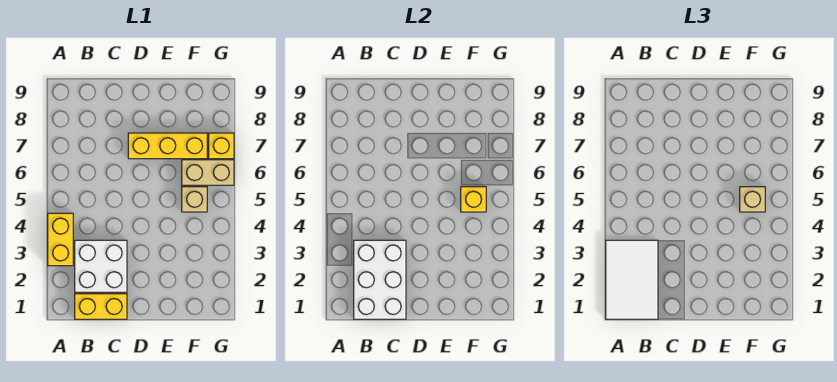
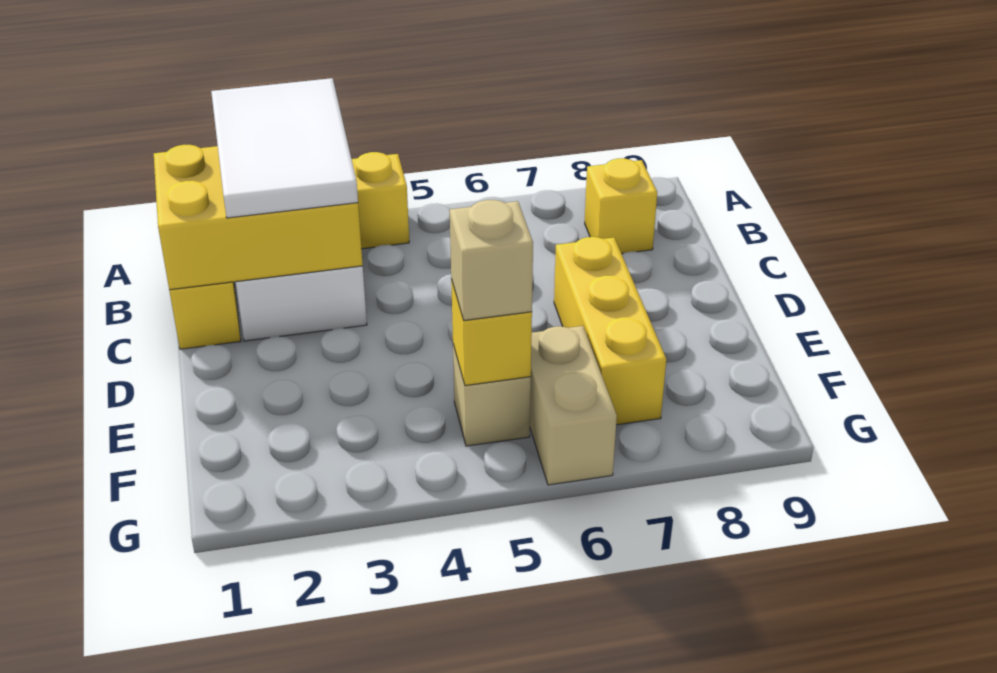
white 2x3 tile [606,240,658,319] -> white 2x3 tile turned to [211,78,358,218]
white 2x3 brick [354,240,406,319] -> yellow 2x3 brick [154,145,363,290]
yellow 1x1 brick [209,133,234,159] -> yellow 1x1 brick moved to [585,158,657,254]

